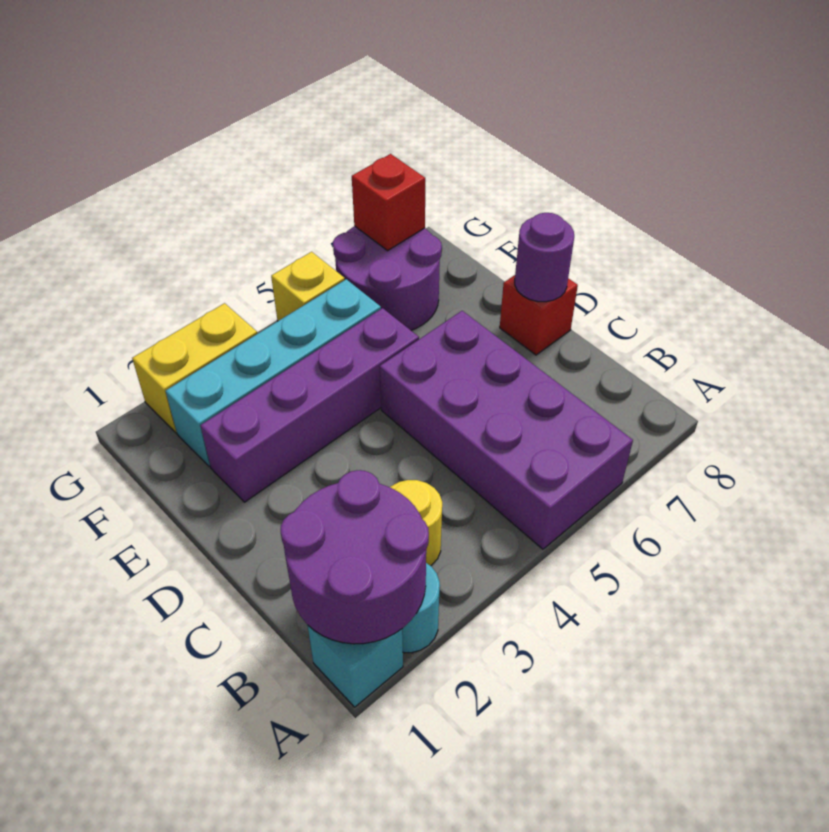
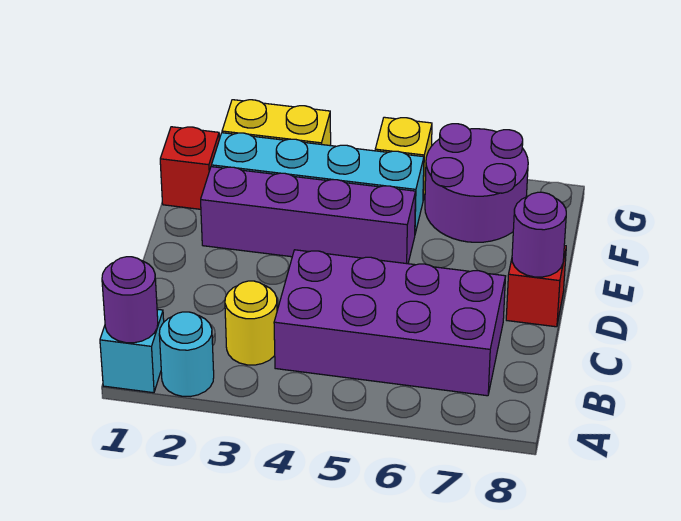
purple 2x2 round brick [281,470,429,644] -> purple 1x1 round brick [102,257,158,343]
purple 2x4 brick [380,311,633,549] -> purple 2x4 brick turned to [274,250,506,396]
red 1x1 brick [352,154,425,251] -> red 1x1 brick moved to [160,127,219,209]

